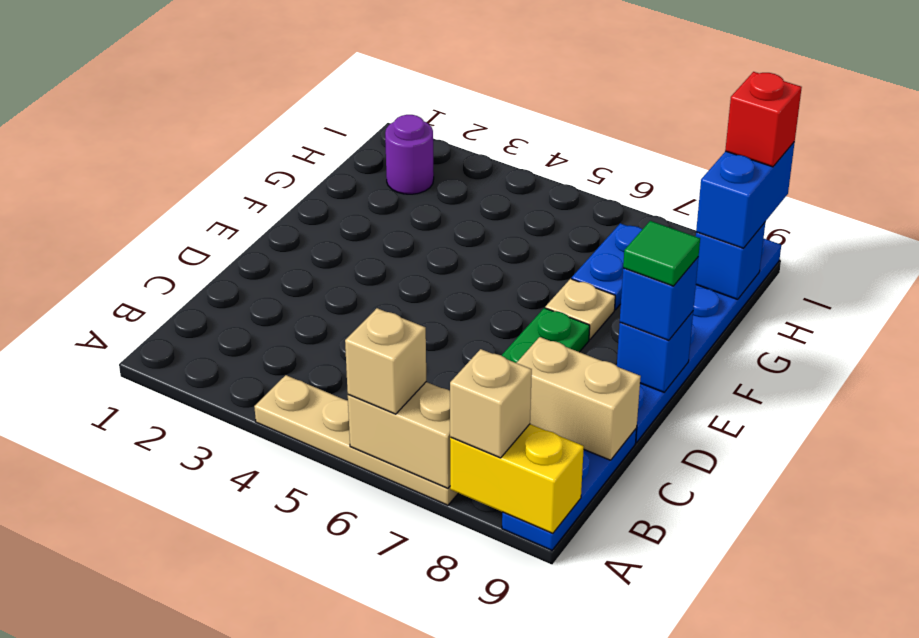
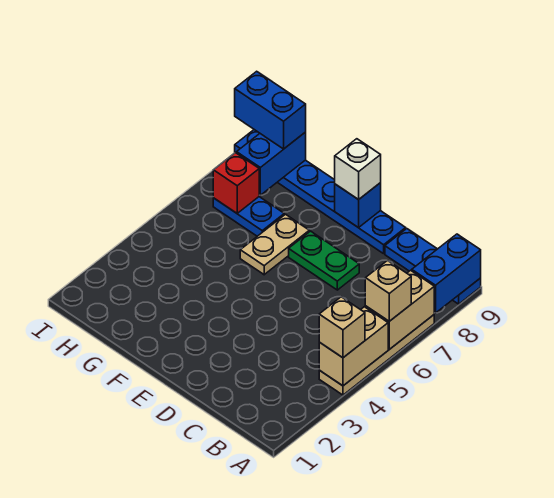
yellow 1x2 brick [450,424,584,533] -> blue 1x2 brick [412,234,481,313]
tan 1x1 brick [450,349,532,458] -> tan 1x1 brick moved to [319,297,365,358]
tan 1x2 brick [517,337,641,460] -> tan 1x2 brick moved to [319,307,388,386]
blue 1x1 brick [620,258,698,340] -> white 1x1 brick [335,139,381,200]
green 1x1 tile [623,221,700,286] -> none
tan 1x1 plate [545,279,615,340] -> tan 1x2 plate [240,214,309,275]
purple 1x1 round brick [385,115,434,194] -> none
blue 1x1 brick [696,223,765,299] -> blue 1x2 brick [237,132,306,195]
red 1x1 brick [725,72,802,167] -> red 1x1 brick moved to [213,153,259,213]

